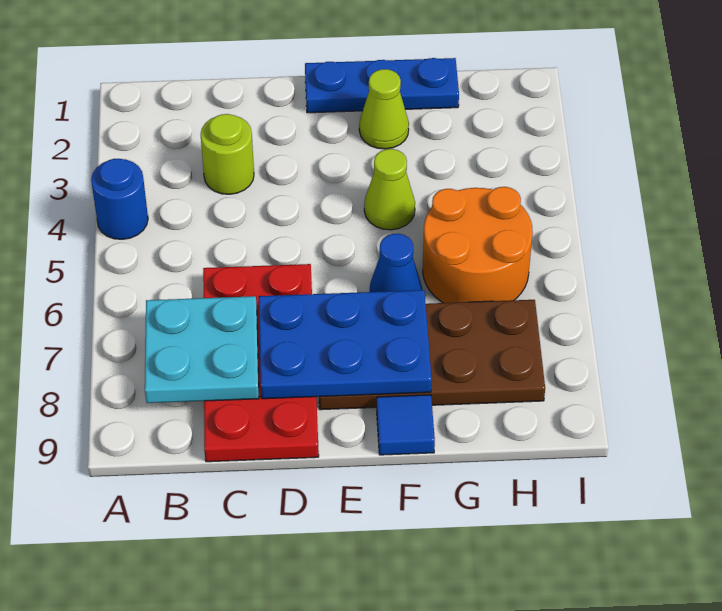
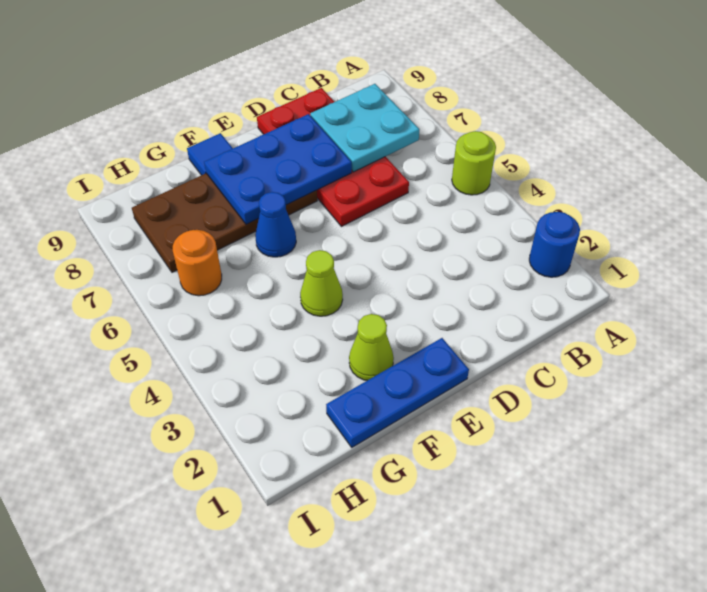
blue 1x1 round brick [91,159,148,239] -> blue 1x1 round brick moved to [529,212,580,277]
lime 1x1 round brick [201,114,254,194] -> lime 1x1 round brick moved to [452,131,496,195]
orange 2x2 round brick [423,187,533,303] -> orange 1x1 round brick [173,230,222,296]

